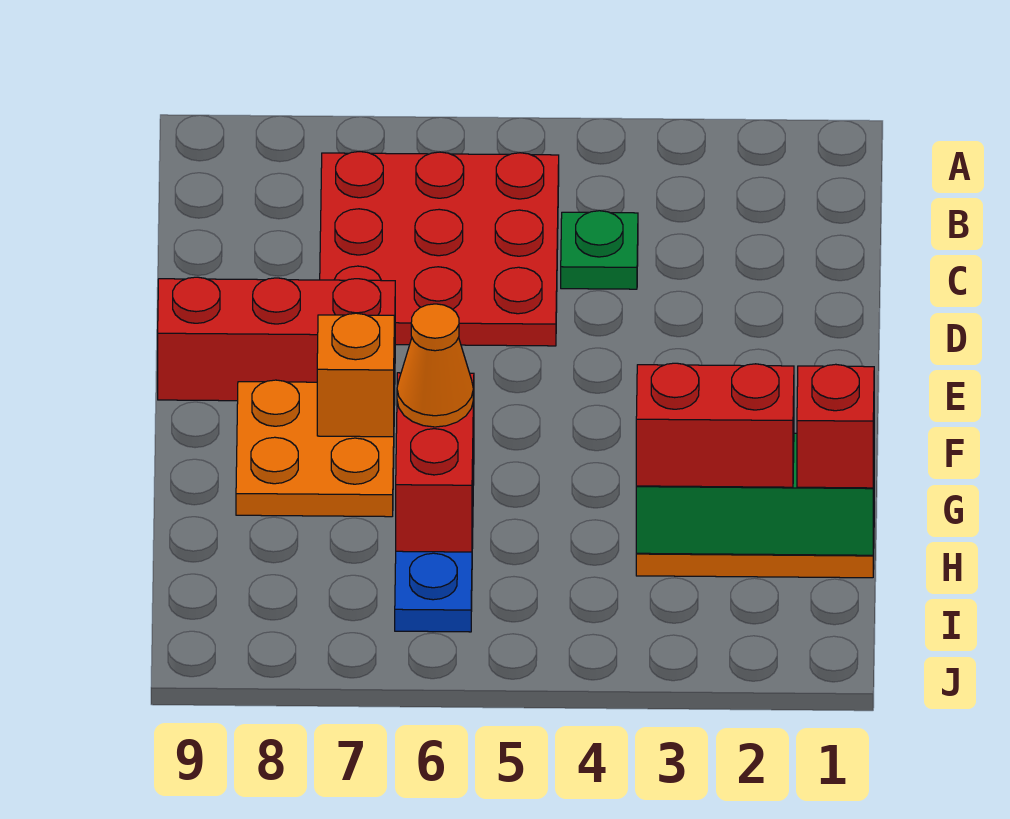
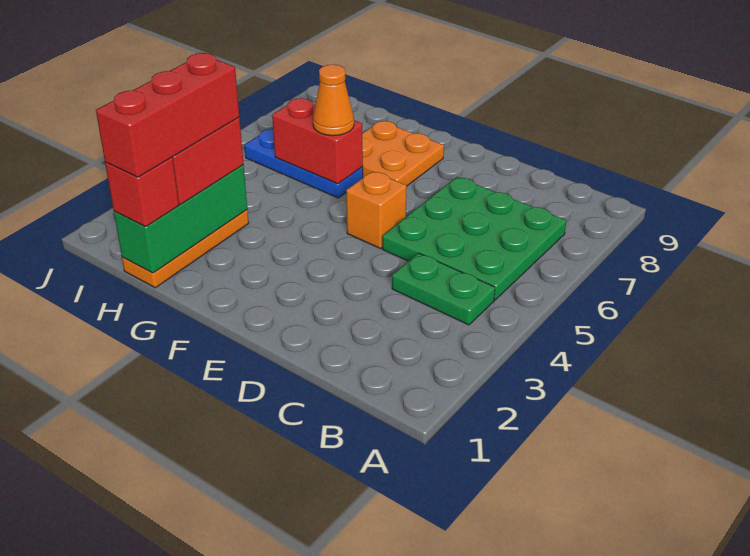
red 3x3 plate [320,152,559,346] -> green 3x3 plate [382,177,566,300]
green 1x1 plate [561,211,638,289] -> green 1x2 plate [392,253,495,325]
red 1x3 brick [158,277,395,401] -> red 1x3 brick moved to [96,53,239,177]
orange 1x1 brick [317,313,395,437] -> orange 1x1 brick moved to [346,171,407,249]

